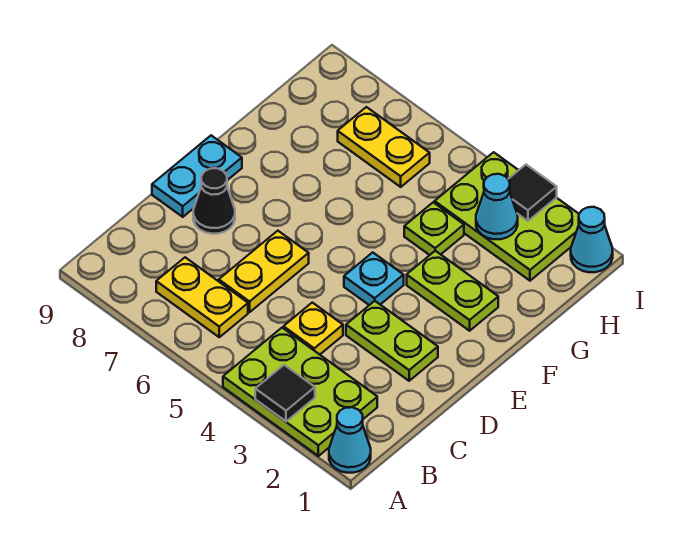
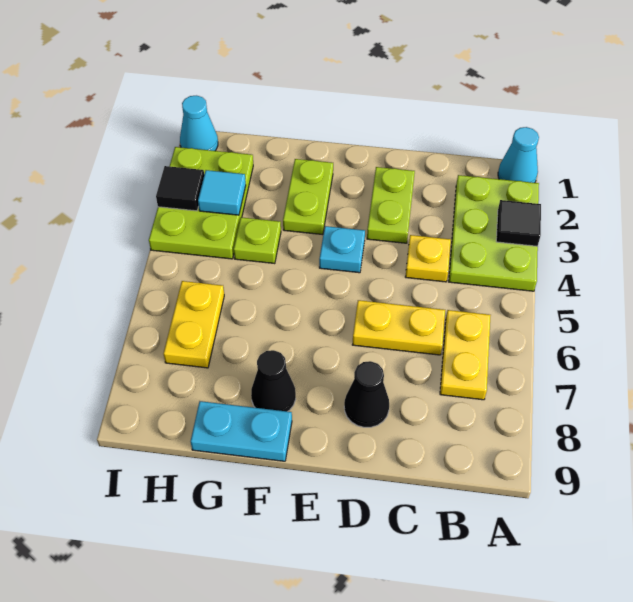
cyan 1x2 plate [152,135,242,217] -> cyan 1x2 plate moved to [191,401,292,461]
none -> black 1x1 cone [251,350,296,412]
cyan 1x1 cone [476,174,518,239] -> cyan 1x1 tile [198,170,246,215]

